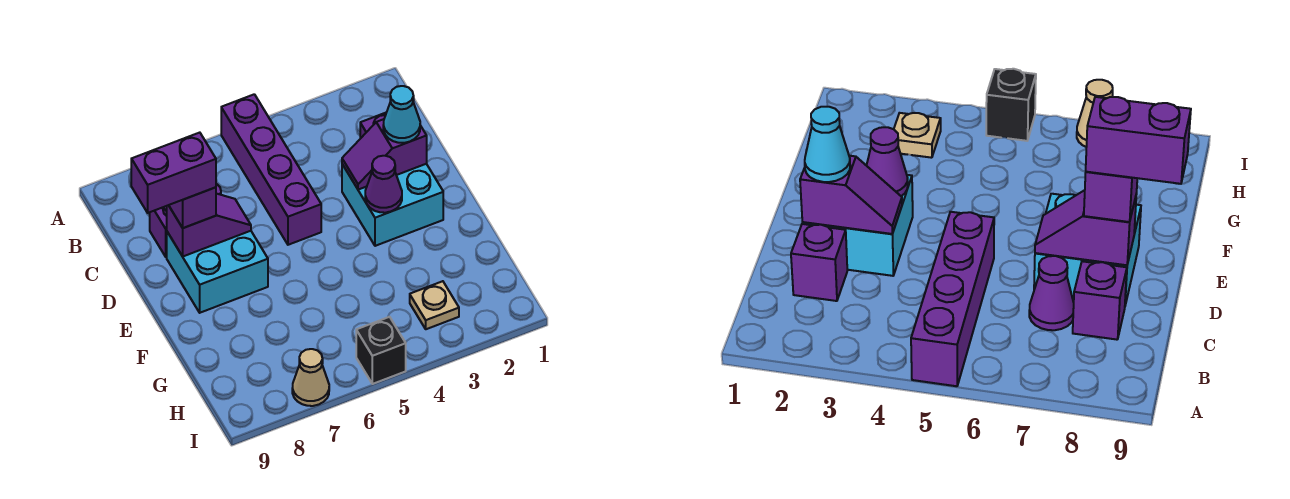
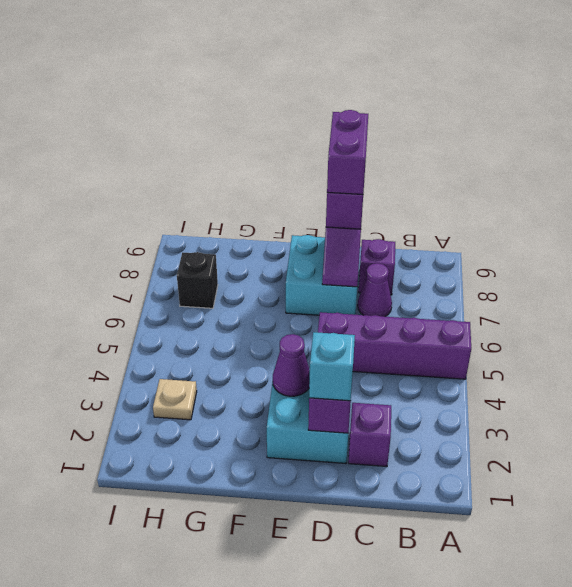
cyan 1x1 cone [383,86,420,143] -> cyan 1x1 brick [309,332,355,401]
black 1x1 brick [356,317,406,384] -> black 1x1 brick moved to [177,252,218,308]
tan 1x1 cone [292,349,329,406] -> none

